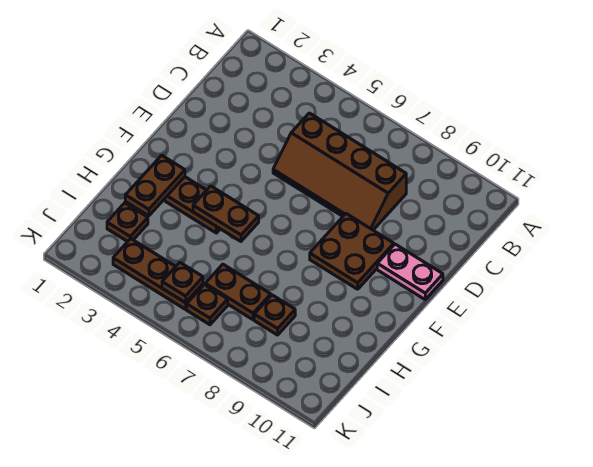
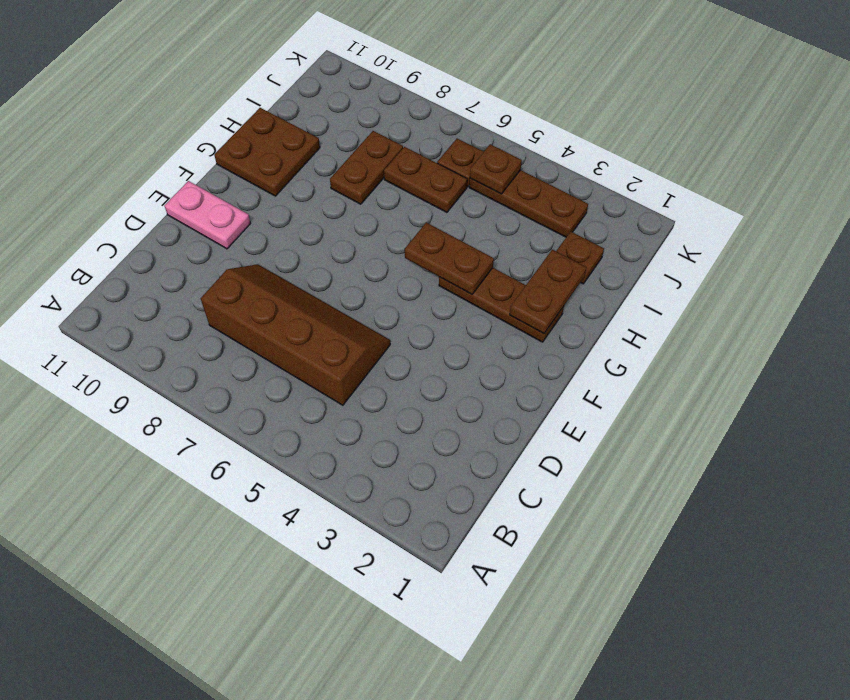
brown 2x2 plate [310,214,394,289] -> brown 2x2 plate moved to [214,108,320,196]
brown 1x1 plate [254,295,295,335] -> brown 1x2 plate [330,131,403,204]

